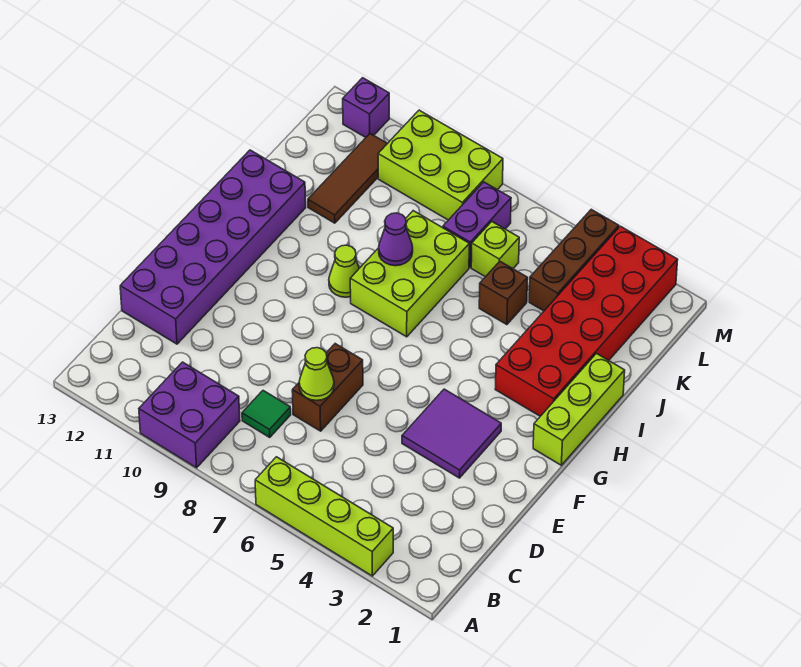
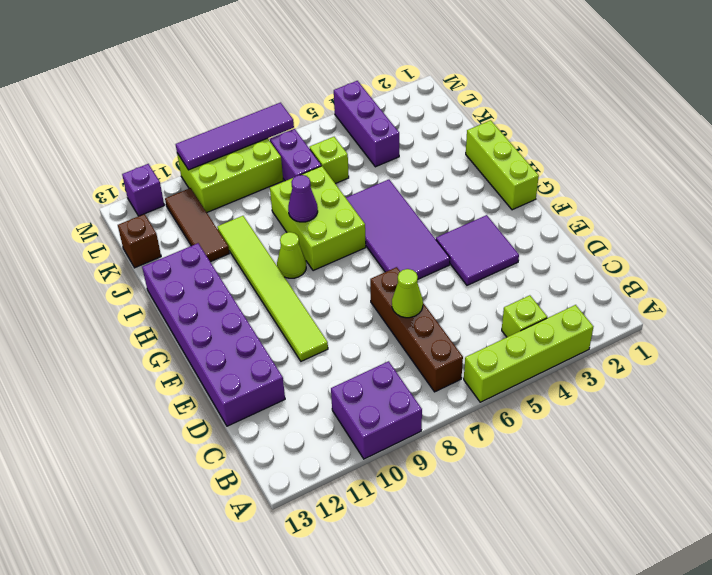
none -> lime 1x1 brick [502,295,547,337]
green 1x1 tile [242,391,291,437] -> none
brown 1x2 brick [292,344,363,431] -> brown 1x4 brick [370,267,463,392]
none -> lime 1x6 tile [217,216,328,361]
none -> purple 2x4 tile [346,180,450,279]
red 2x6 brick [495,226,678,416] -> none
brown 1x1 brick [479,261,528,325] -> brown 1x1 brick moved to [118,214,161,268]
brown 1x3 brick [529,209,619,311] -> purple 1x3 brick [334,81,399,167]
none -> purple 1x4 tile [176,103,294,170]

